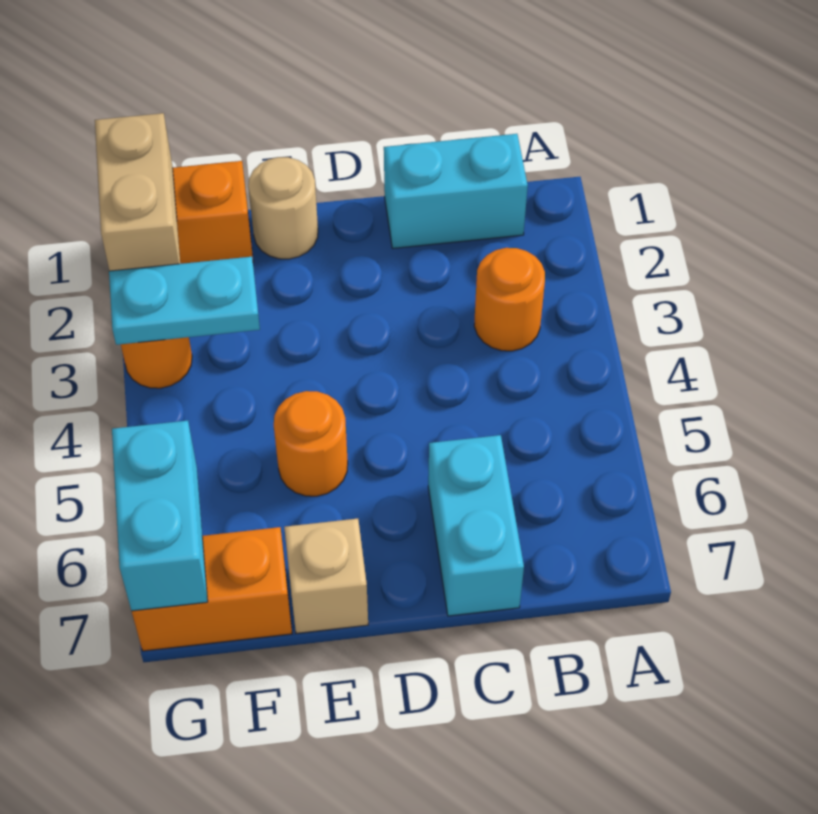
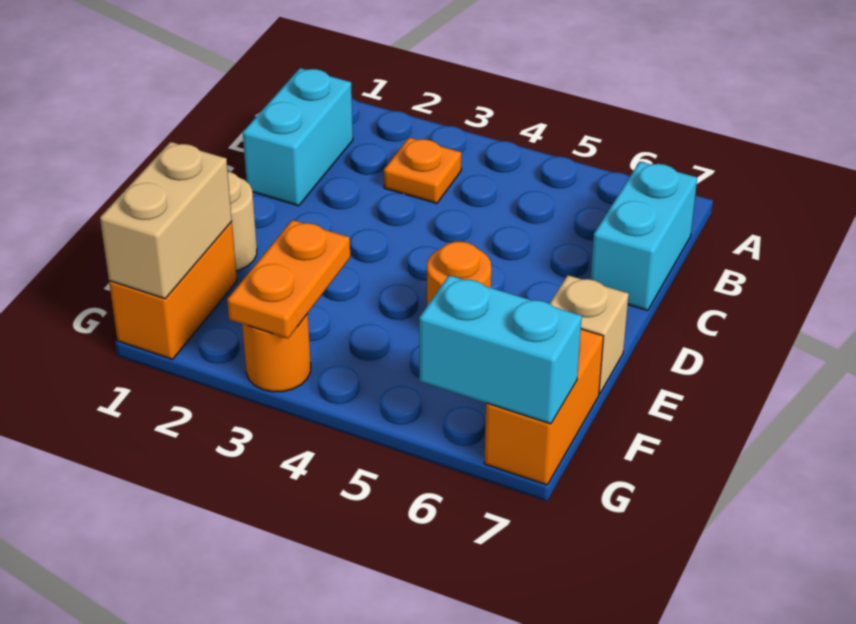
orange 1x1 round brick [474,248,545,351] -> orange 1x1 plate [384,138,461,204]
cyan 1x2 brick [428,435,524,616] -> cyan 1x2 brick turned to [591,162,697,311]
cyan 1x2 plate [109,257,260,345] -> orange 1x2 plate [227,220,350,339]
tan 1x2 brick [95,113,180,271] -> tan 1x2 brick turned to [100,142,232,299]

